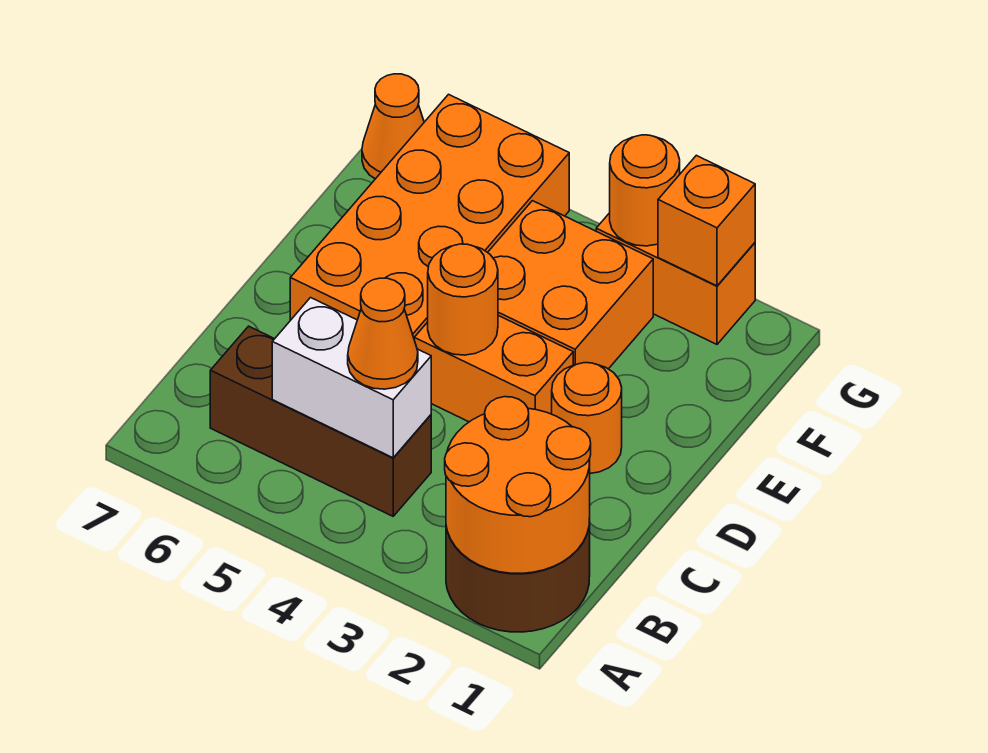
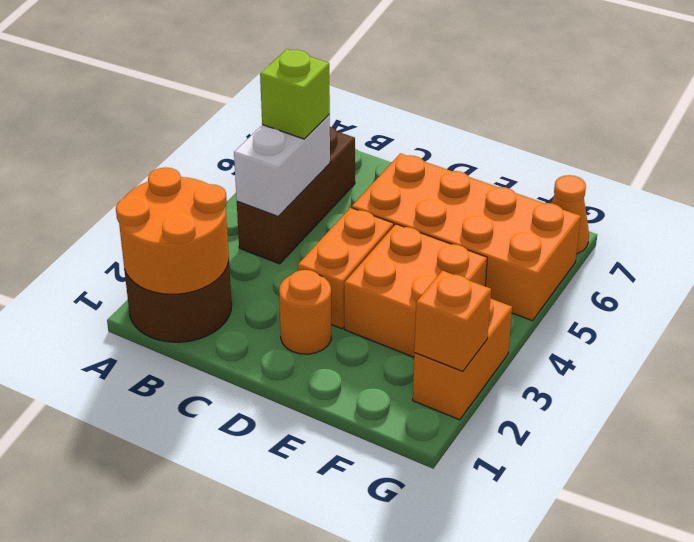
orange 1x1 cone [348,278,418,389] -> none
none -> lime 1x1 brick [260,49,330,139]
orange 1x1 round brick [428,244,498,355] -> none
orange 1x1 round brick [610,135,680,246] -> none

